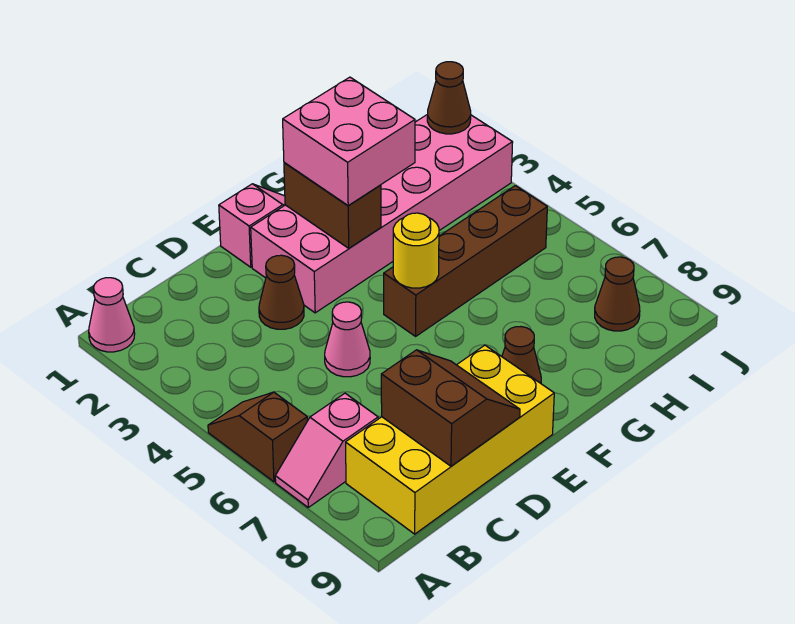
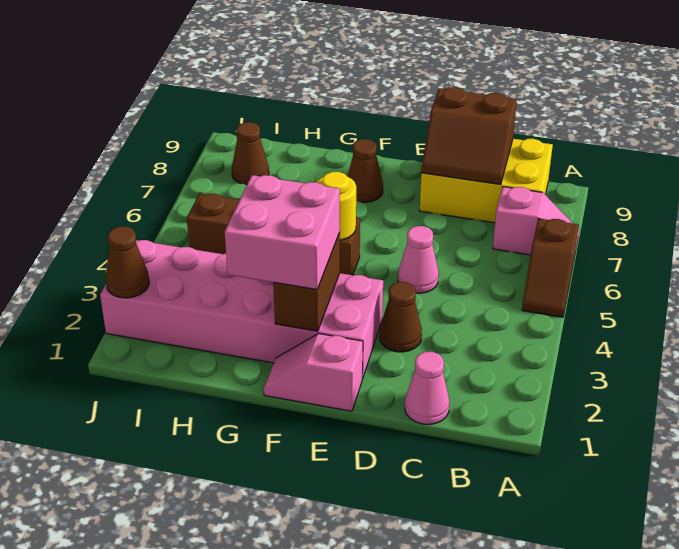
pink 1x1 cone [89,278,135,352] -> pink 1x1 cone moved to [405,352,449,425]
yellow 2x4 brick [346,345,554,534] -> yellow 2x3 brick [420,139,553,223]
brown 2x2 slope [381,350,520,466] -> brown 2x2 slope turned to [421,87,517,185]

